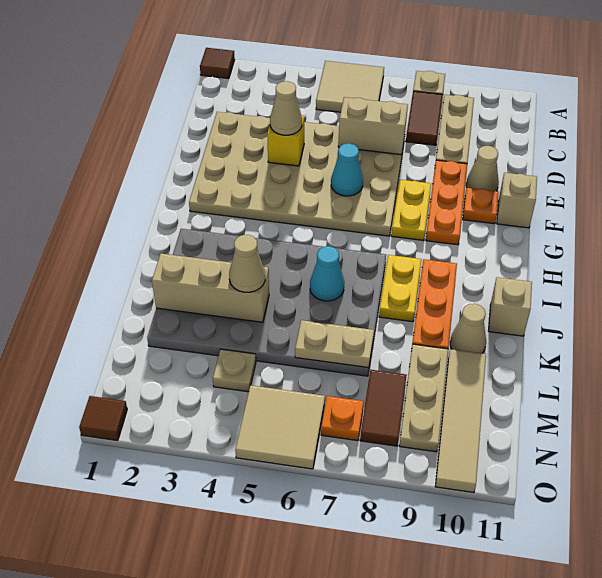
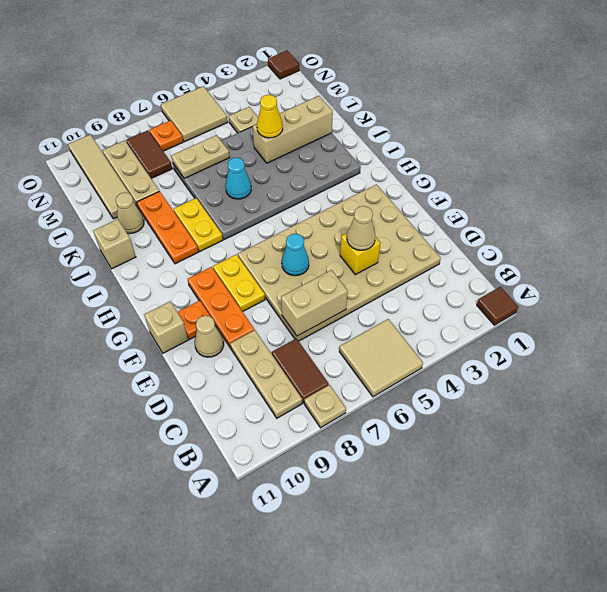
tan 1x1 cone [229,235,265,292] -> yellow 1x1 cone [257,95,283,138]

